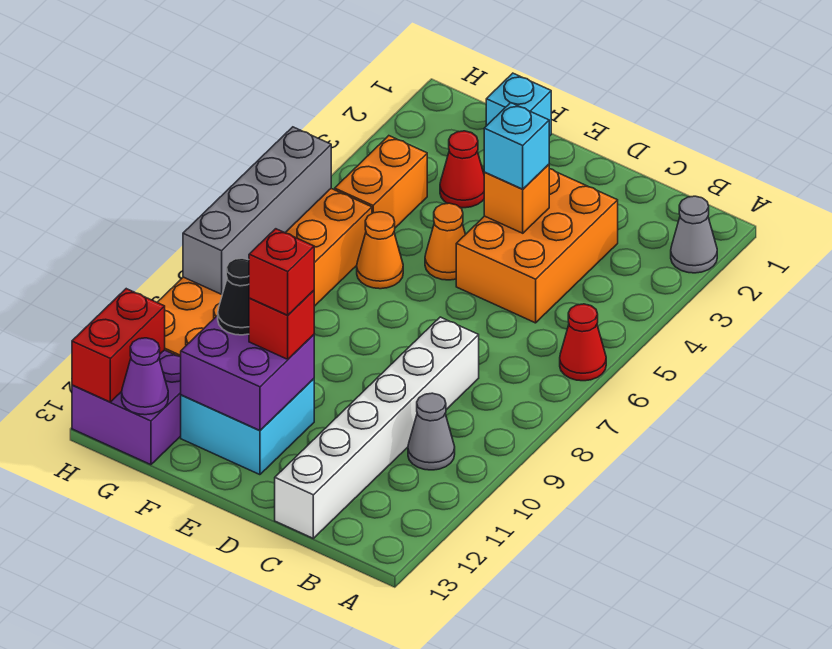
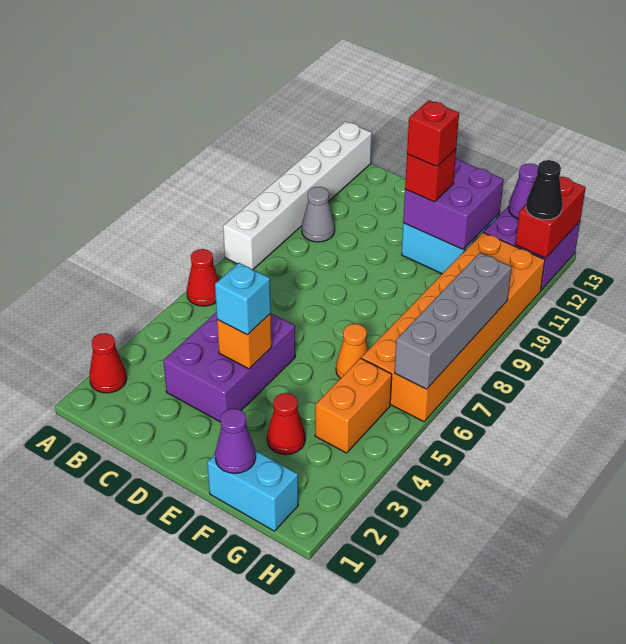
grey 1x1 cone [671,196,717,273] -> red 1x1 cone [89,333,127,393]
orange 2x3 brick [456,169,618,323] -> purple 2x3 brick [163,312,295,422]
white 1x6 brick [275,317,479,538] -> white 1x6 brick moved to [223,121,372,269]
orange 1x1 cone [425,203,466,280] -> none
cyan 1x1 brick [486,73,551,136] -> cyan 1x2 brick [207,450,298,531]
none -> purple 1x1 cone [215,409,256,473]
black 1x1 cone [218,258,249,335] -> black 1x1 cone moved to [526,160,562,220]

